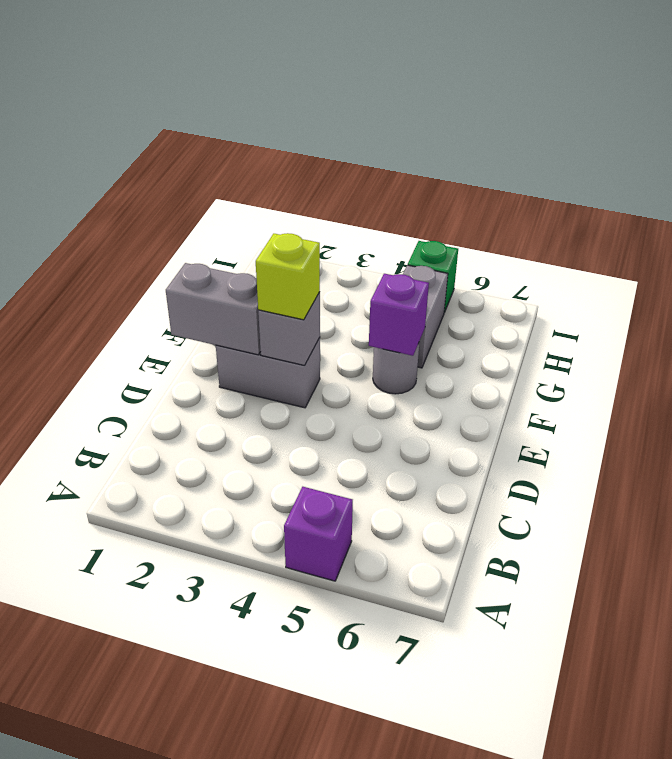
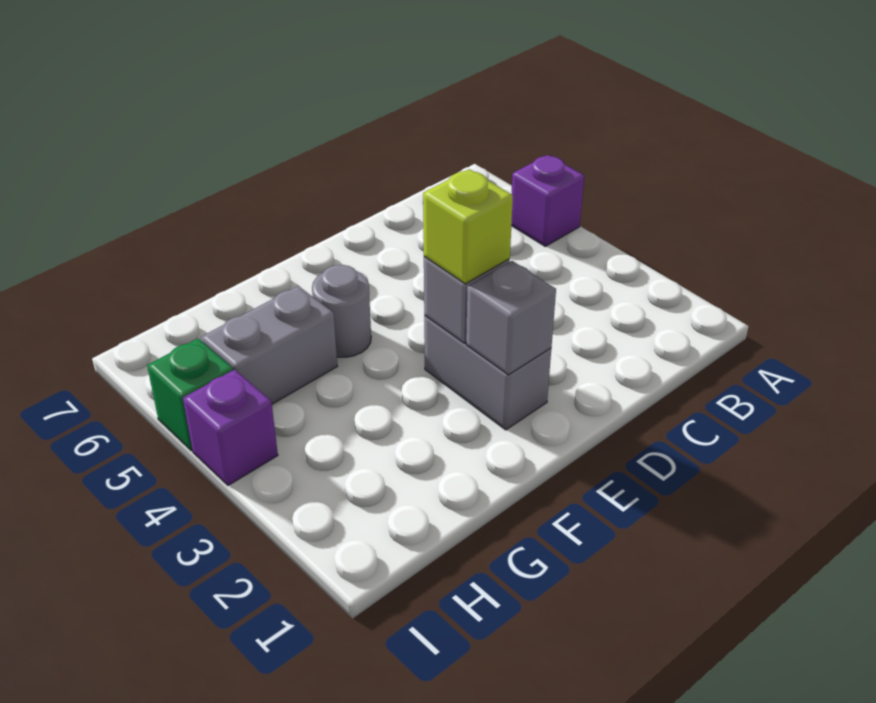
grey 1x2 brick [166,263,261,355] -> grey 1x1 brick [466,261,556,375]
purple 1x1 brick [369,274,429,356] -> purple 1x1 brick moved to [183,370,278,485]

